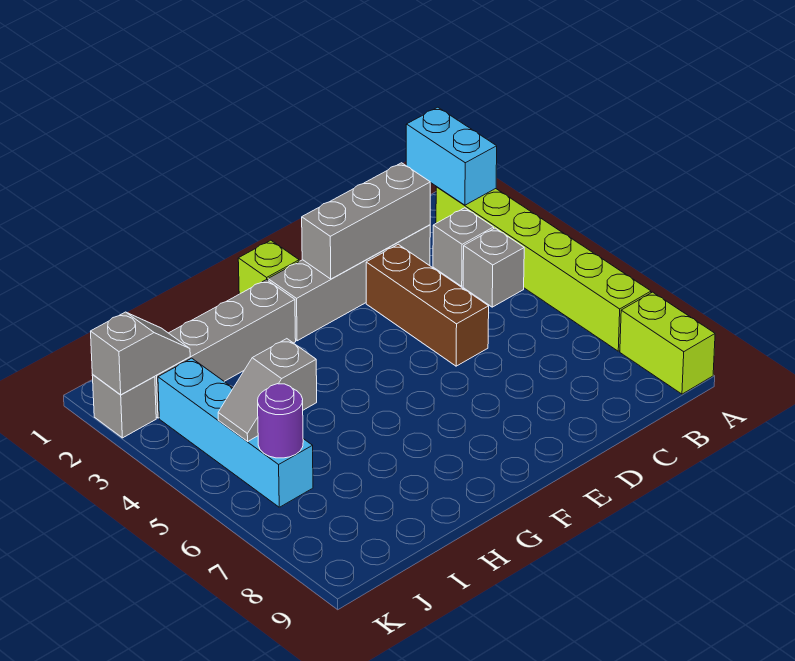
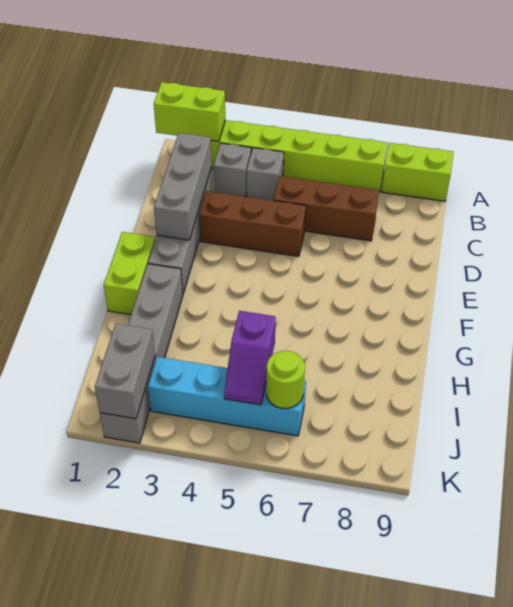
cyan 1x2 brick [406,107,497,205] -> lime 1x2 brick [154,82,225,141]
none -> brown 1x3 brick [274,176,379,241]
lime 1x1 brick [238,240,299,294] -> lime 1x2 brick [104,232,155,315]
grey 1x2 slope [218,339,317,442] -> purple 1x2 slope [224,311,276,405]
grey 1x2 slope [91,312,190,395] -> grey 1x2 brick [95,324,155,419]
purple 1x1 round brick [258,384,303,458] -> lime 1x1 round brick [266,351,305,408]

